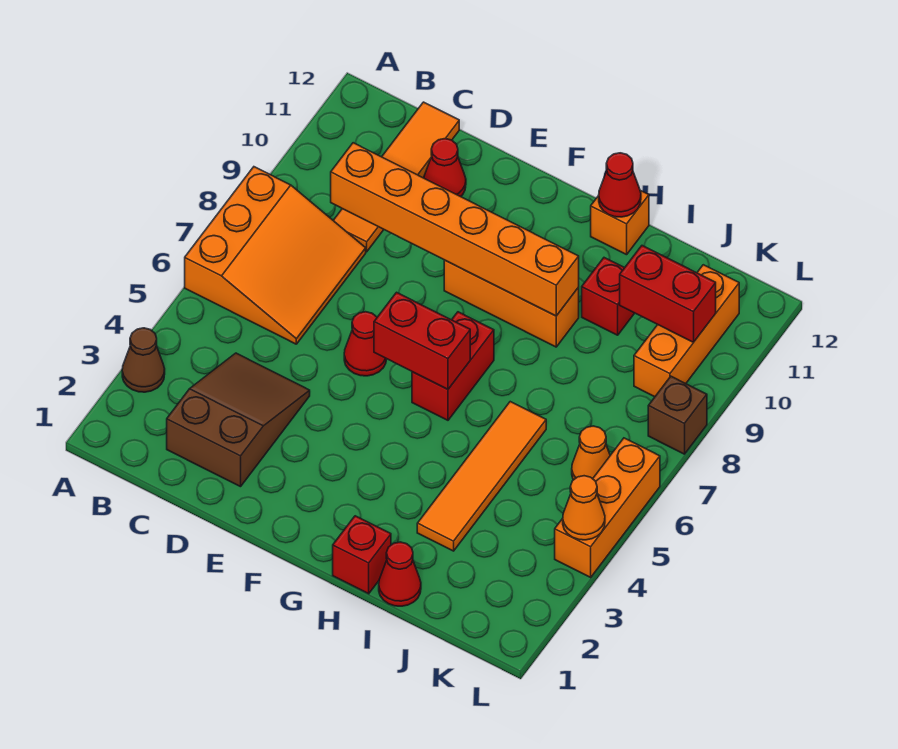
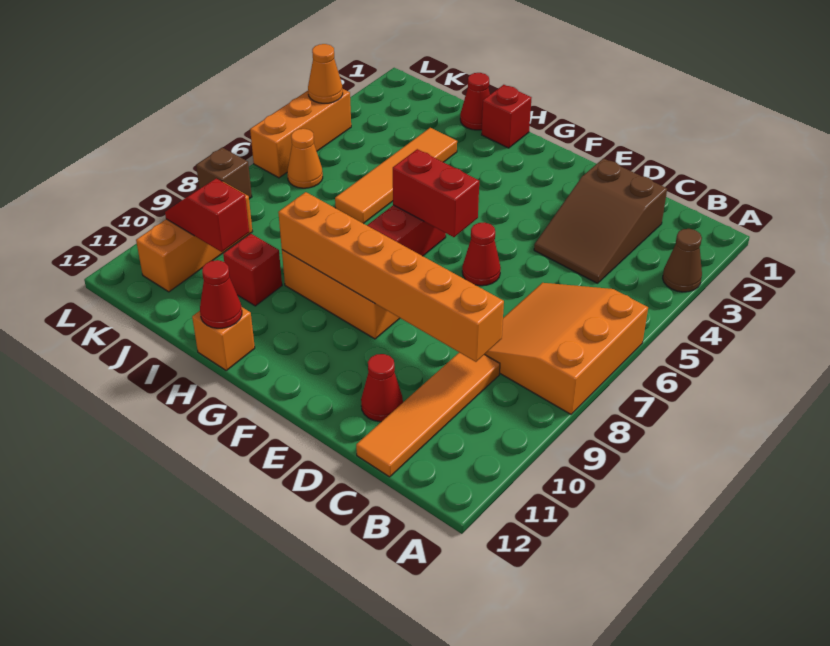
red 1x2 brick [620,246,716,342] -> red 1x2 slope [165,179,249,252]

